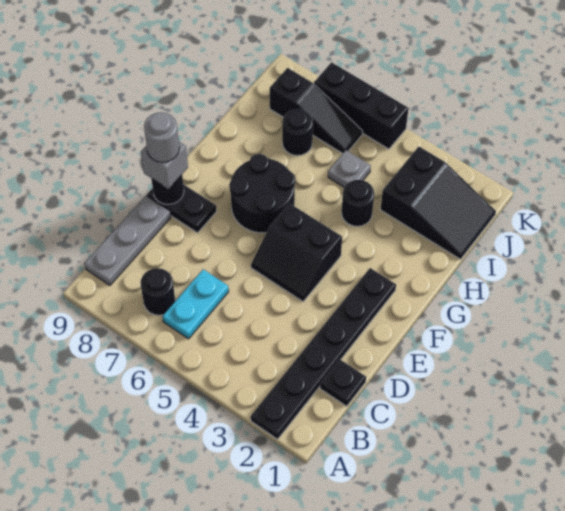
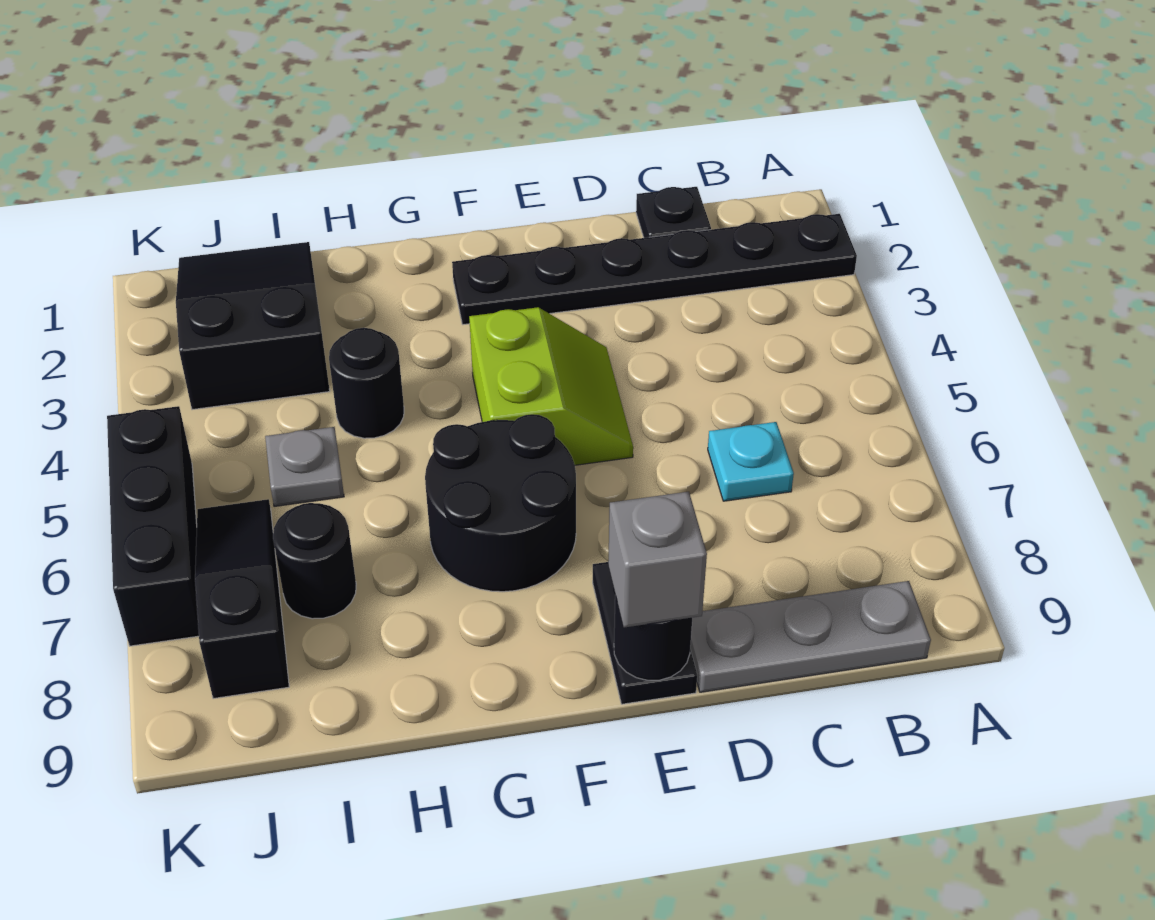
cyan 1x2 plate [163,269,229,339] -> cyan 1x1 plate [708,422,794,501]
black 1x1 round brick [140,268,175,315] -> none
black 2x2 slope [251,203,342,302] -> lime 2x2 slope [469,307,633,465]
grey 1x1 round brick [144,112,179,162] -> none

